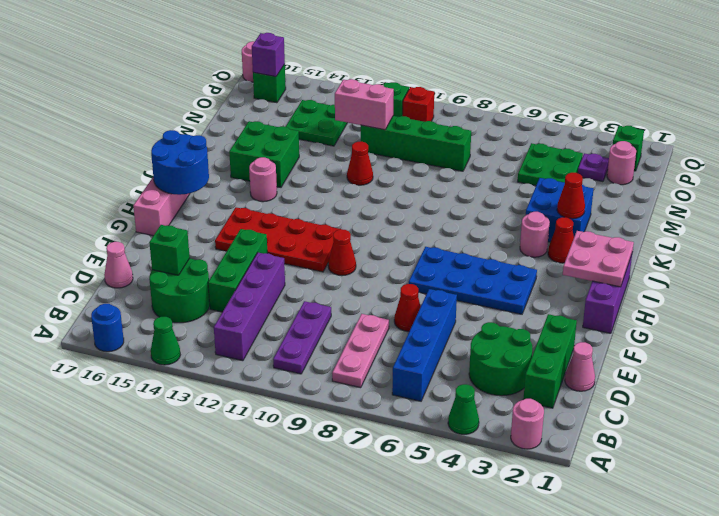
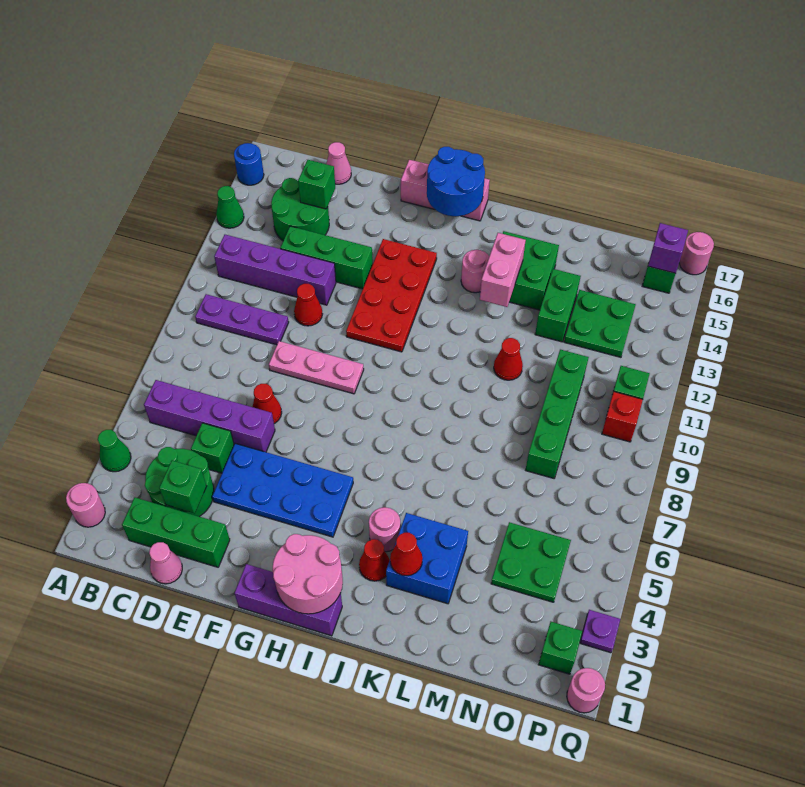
blue 1x4 brick [392,289,457,401] -> purple 1x4 brick [144,380,275,452]
pink 1x3 plate [332,314,389,388] -> pink 1x3 plate moved to [269,341,364,394]
none -> green 1x1 brick [159,461,207,513]
none -> green 1x1 brick [191,423,234,473]
blue 2x4 plate [409,247,537,314] -> blue 2x4 plate turned to [212,443,353,537]
red 1x1 cone [328,229,356,276] -> red 1x1 cone moved to [294,284,322,326]
pink 2x2 plate [563,231,634,287] -> pink 2x2 round brick [273,534,343,614]
none -> green 1x2 brick [535,269,581,342]
pink 1x2 brick [335,79,394,130] -> pink 1x2 brick moved to [480,233,526,307]
pink 1x1 round brick [607,141,636,185] -> pink 1x1 round brick moved to [567,668,605,713]
purple 1x1 plate [578,153,609,182] -> purple 1x1 plate moved to [580,610,620,653]

